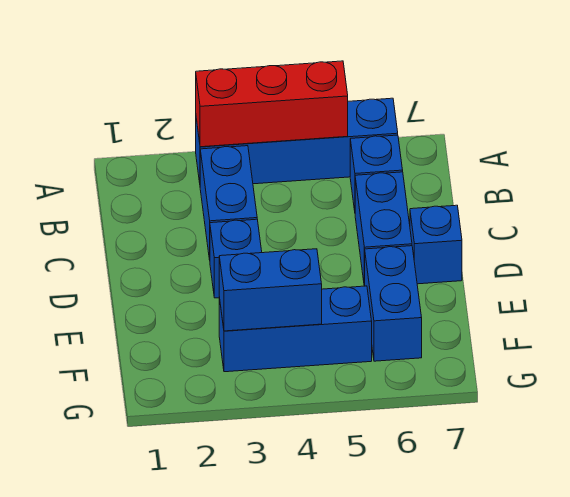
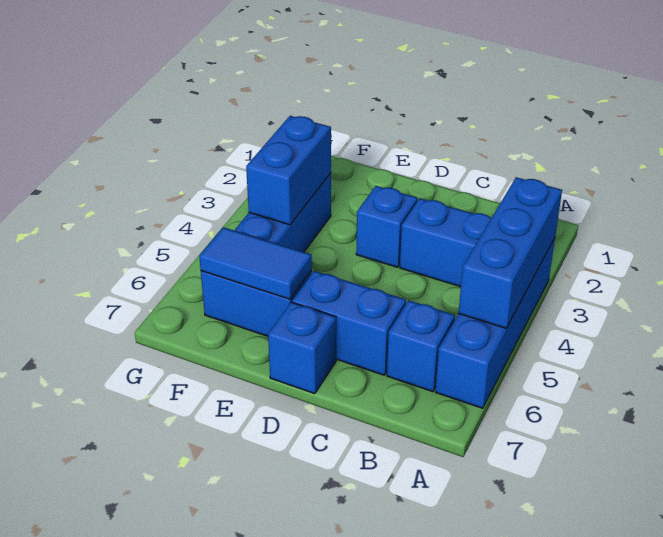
red 1x3 brick [196,61,348,147] -> blue 1x3 brick [459,177,562,328]
none -> blue 1x2 tile [199,227,312,299]

